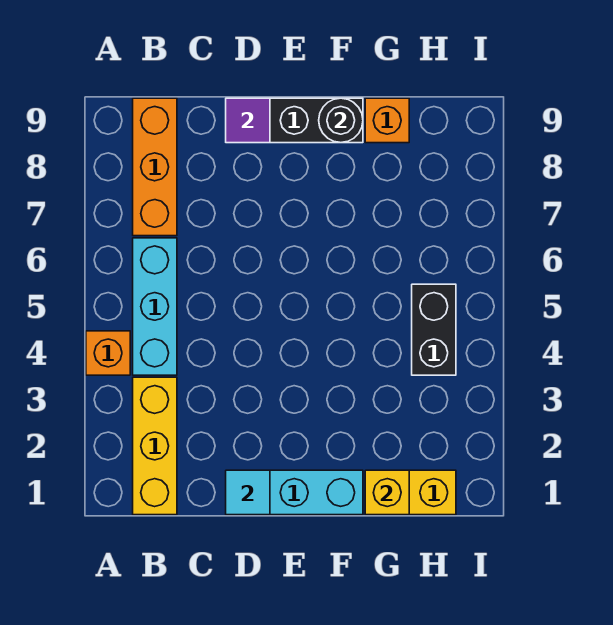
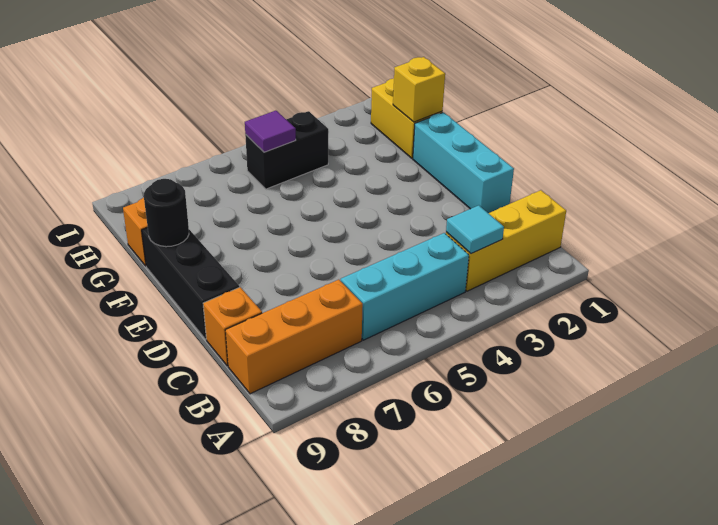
orange 1x1 brick [86,331,130,375] -> orange 1x1 brick moved to [203,287,262,366]
cyan 1x1 tile [226,470,270,515] -> cyan 1x1 tile moved to [446,205,504,254]
purple 1x1 tile [226,98,270,143] -> purple 1x1 tile moved to [245,111,296,152]

